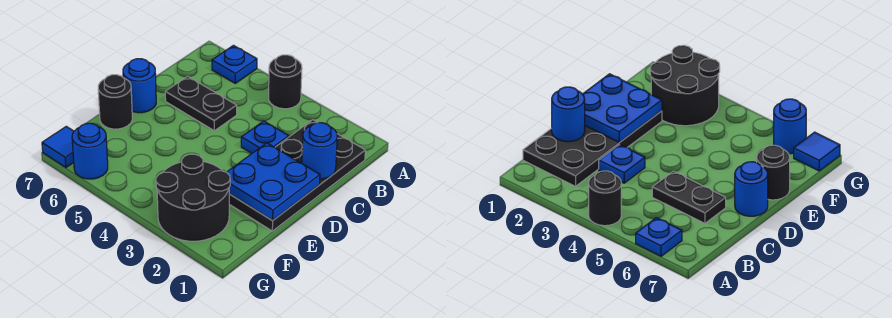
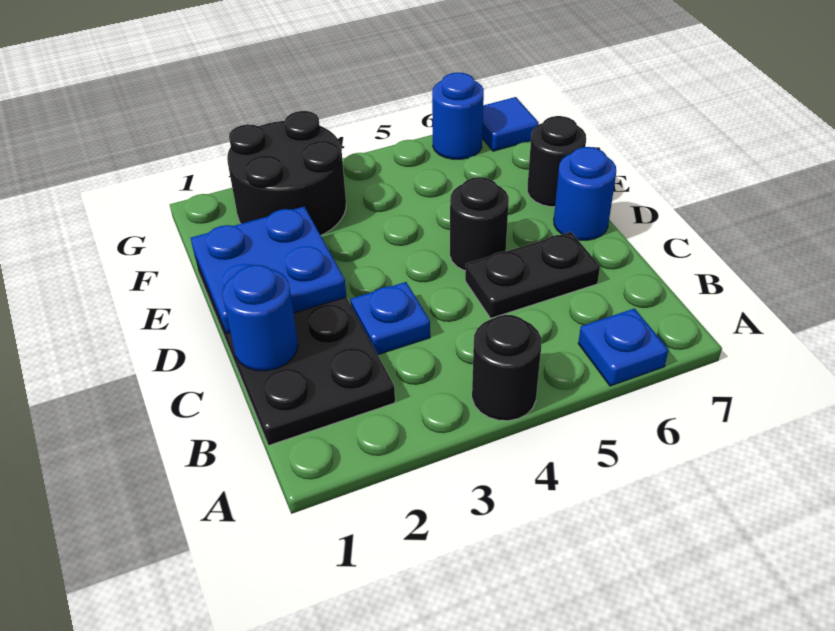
none -> black 1x1 round brick [450,177,509,271]

